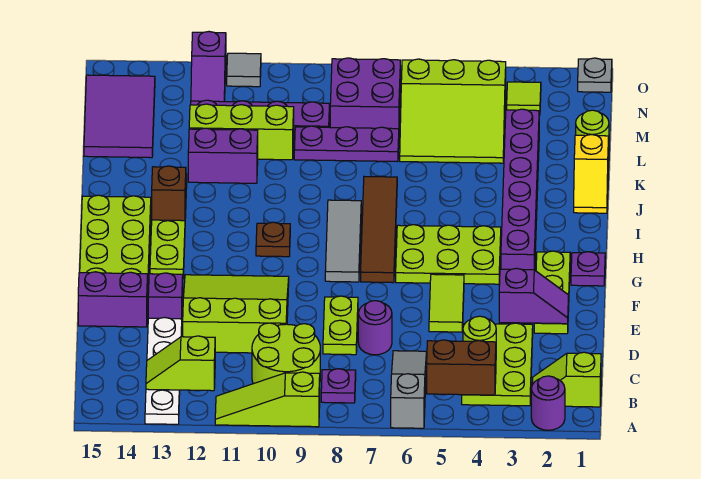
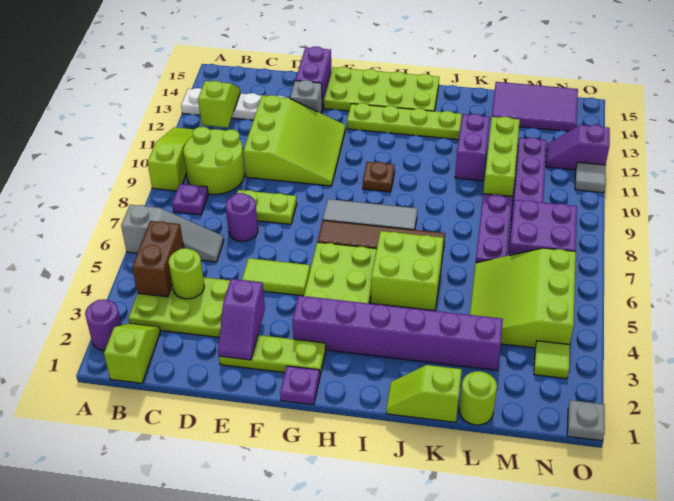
purple 1x1 brick [148,273,183,319] -> grey 1x1 brick [290,80,322,113]
none -> lime 2x2 brick [371,231,443,311]
brown 1x1 brick [152,166,186,221] -> none
yellow 1x2 slope [574,135,609,213] -> lime 1x2 slope [386,365,462,423]

